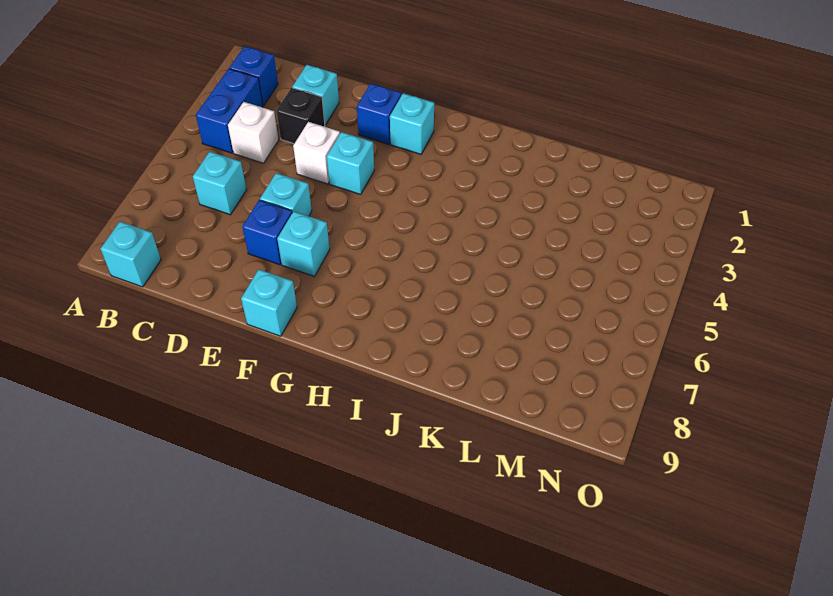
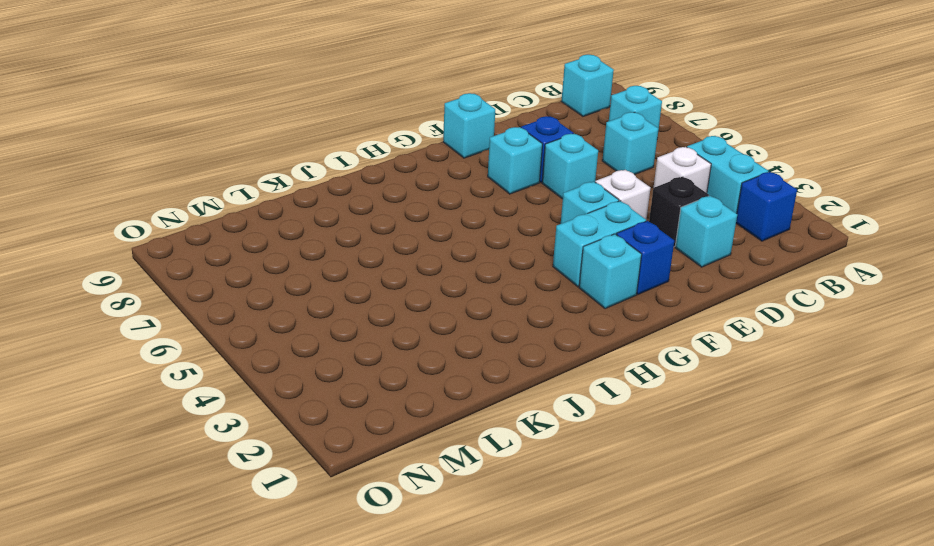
blue 1x2 brick [196,69,263,153] -> cyan 1x2 brick [687,136,768,214]
none -> cyan 1x1 brick [609,86,662,138]
none -> cyan 1x2 brick [553,201,646,287]

